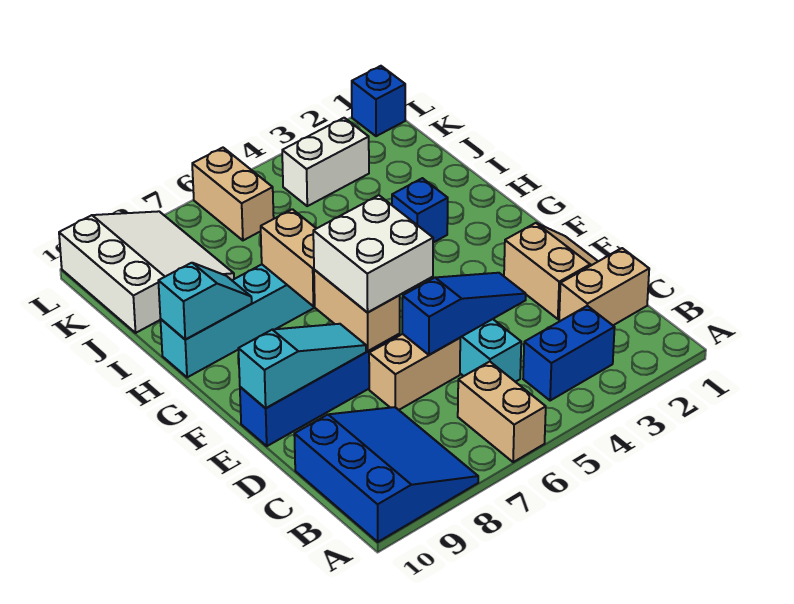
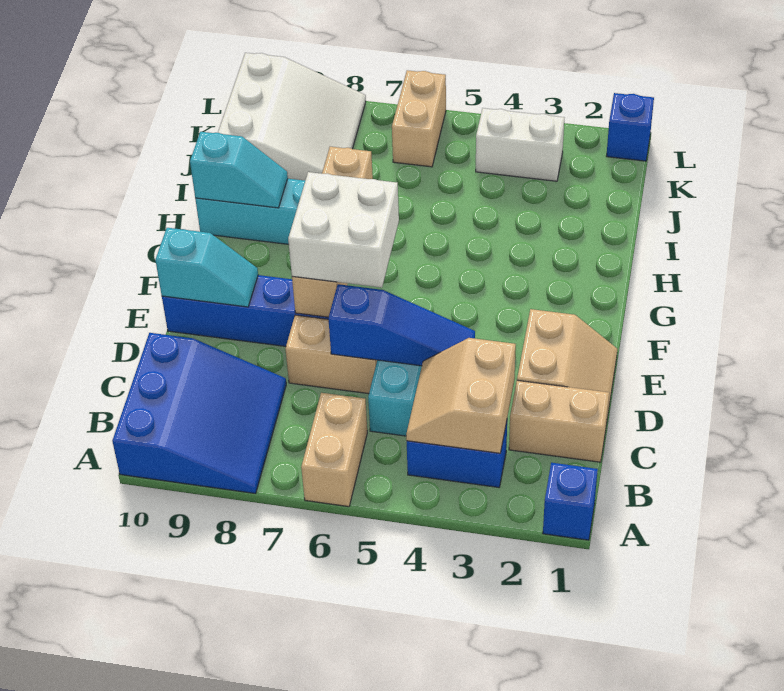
none -> tan 2x2 slope [406,338,516,453]
cyan 1x3 slope [238,324,366,408] -> cyan 1x2 slope [155,228,258,307]
blue 1x1 brick [392,178,448,243] -> blue 1x1 brick moved to [543,463,598,540]

